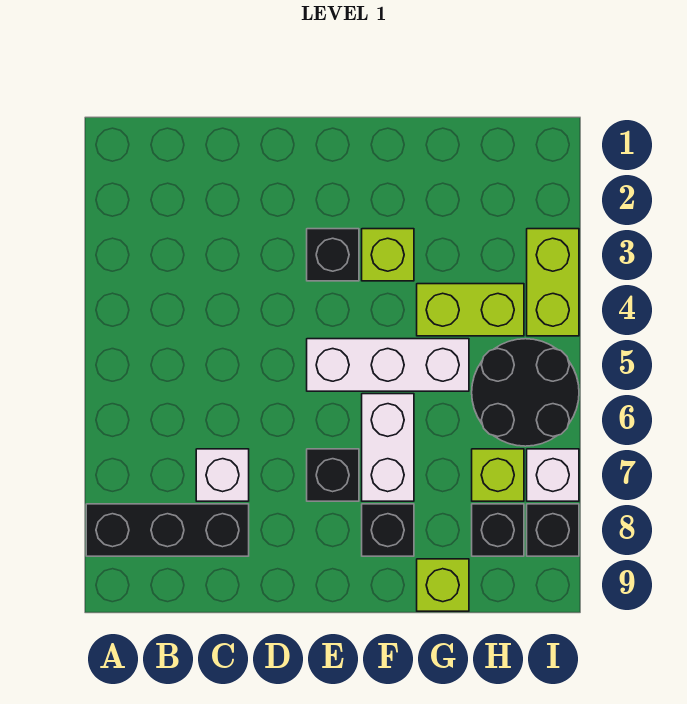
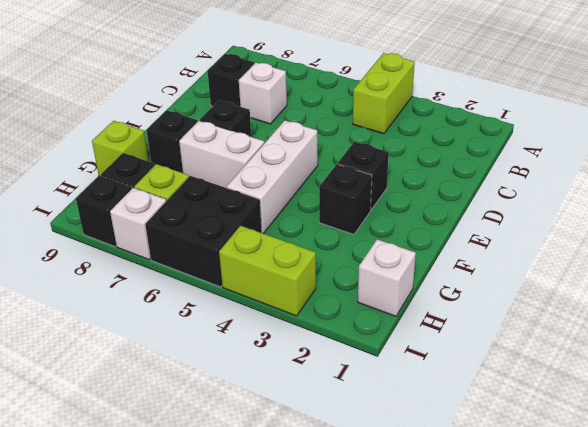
black 1x3 brick [86,504,249,556] -> black 1x1 brick [208,54,254,107]
lime 1x1 brick [362,229,414,281] -> black 1x1 brick [319,164,372,234]
lime 1x2 brick [417,284,524,336] -> lime 1x2 brick moved to [353,53,415,134]
none -> white 1x1 brick [358,239,416,316]
black 2x2 round brick [472,339,579,446] -> black 2x2 brick [145,176,262,287]

